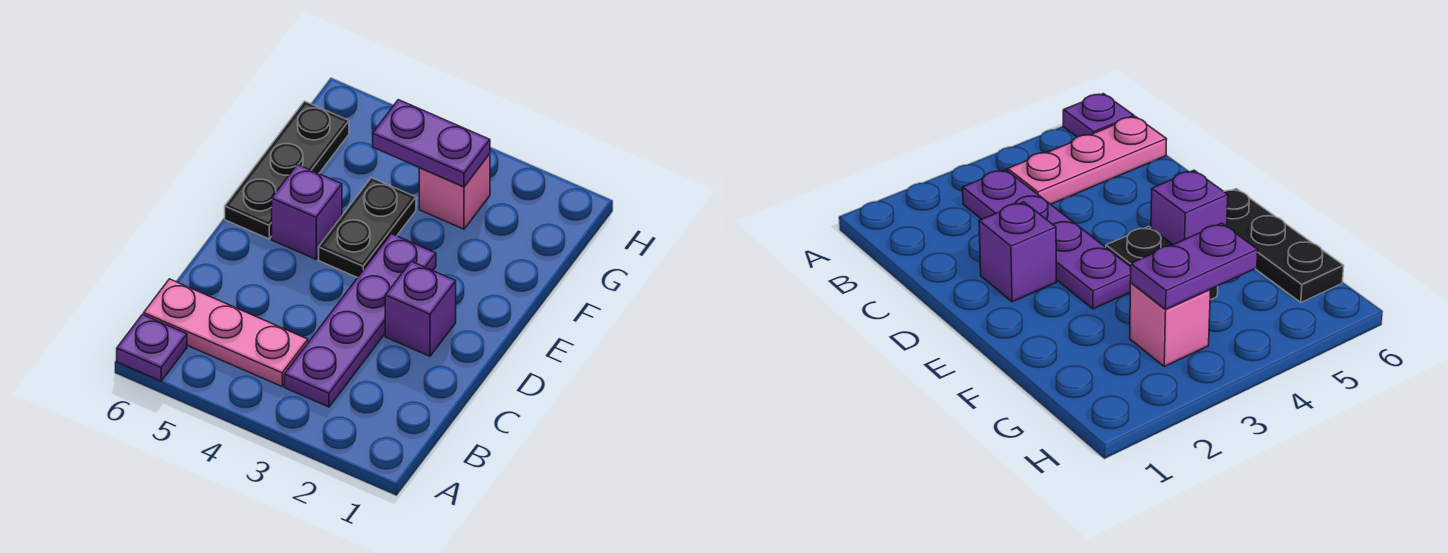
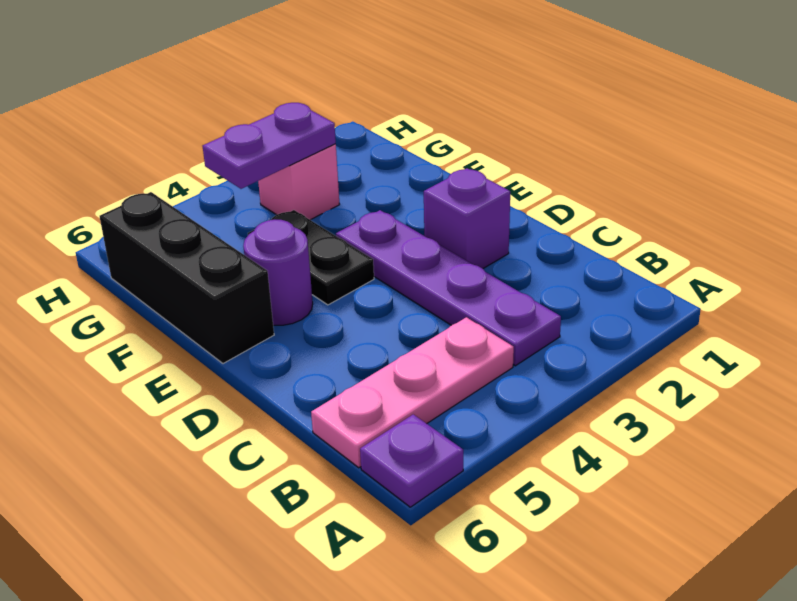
purple 1x1 brick [272,164,342,259] -> purple 1x1 round brick [243,220,313,325]
black 1x3 plate [225,101,349,239] -> black 1x3 brick [100,192,274,364]

